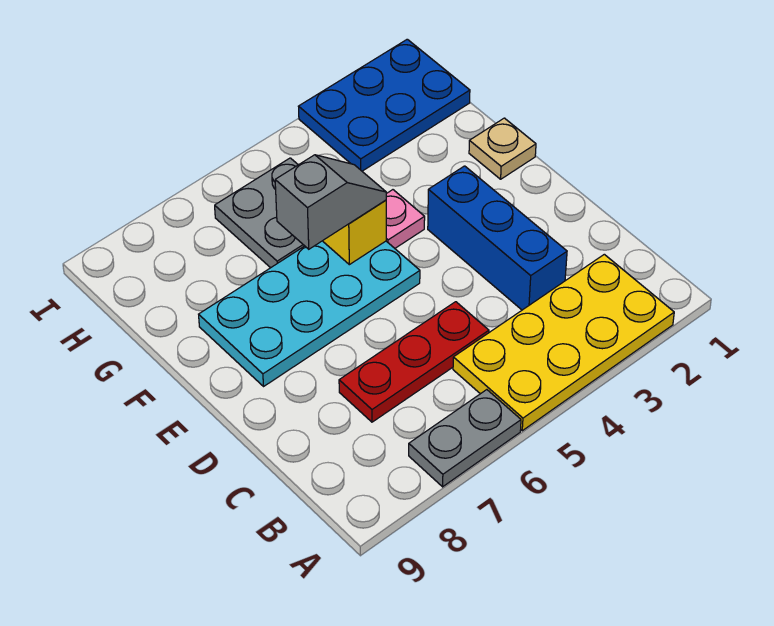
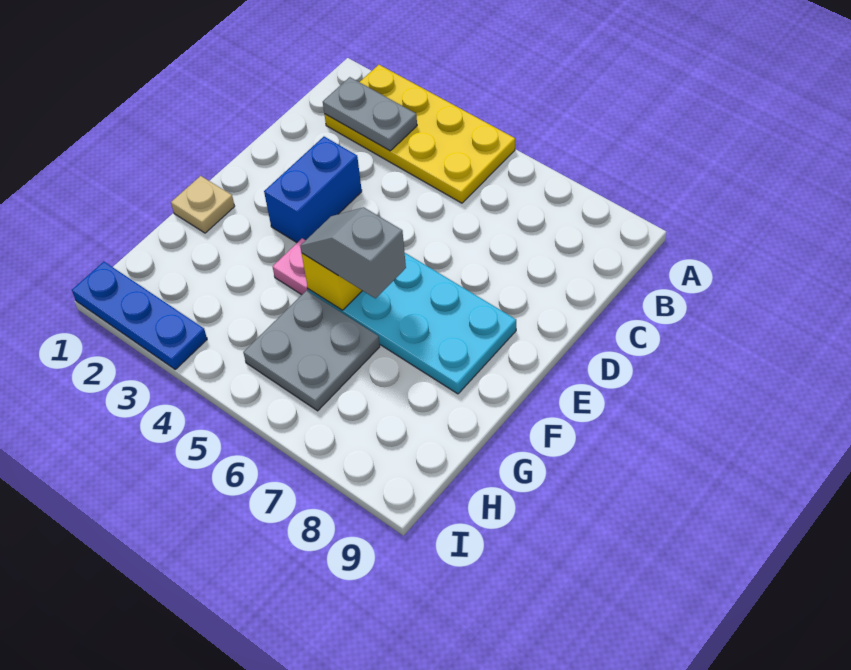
grey 1x2 plate [409,390,521,487] -> grey 1x2 plate moved to [323,77,417,151]
blue 1x3 brick [428,166,567,310] -> blue 1x2 brick [264,137,362,243]
red 1x3 plate [339,302,489,422] -> none
blue 2x3 plate [298,39,470,171] -> blue 1x3 plate [72,262,207,369]

